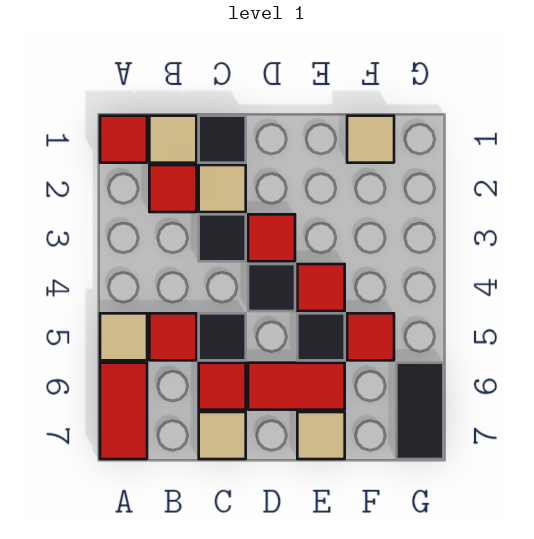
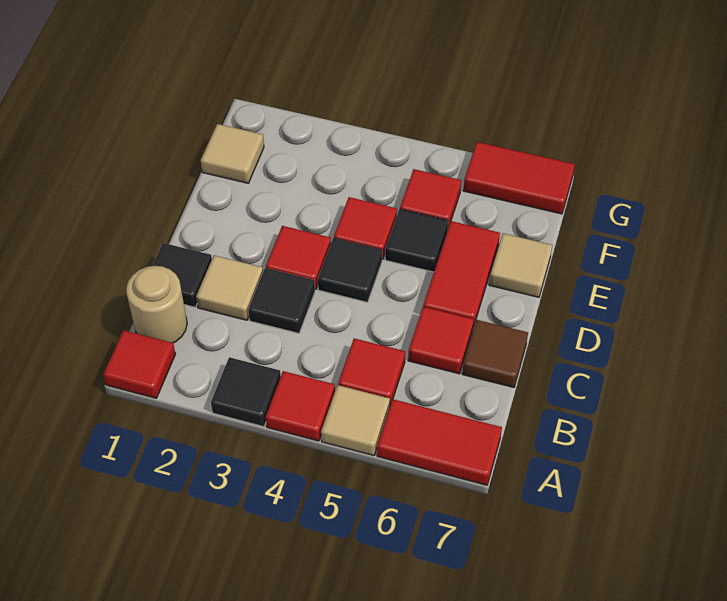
tan 1x1 tile [149,116,196,163] -> tan 1x1 round brick [126,266,187,343]
red 1x1 tile [149,165,196,212] -> red 1x1 tile moved to [266,371,335,441]
black 1x1 tile [199,313,246,360] -> black 1x1 tile moved to [211,357,281,427]
tan 1x1 tile [199,412,246,459] -> brown 1x1 tile [462,320,528,388]
black 1x2 tile [396,363,443,459] -> red 1x2 tile [463,142,575,214]

